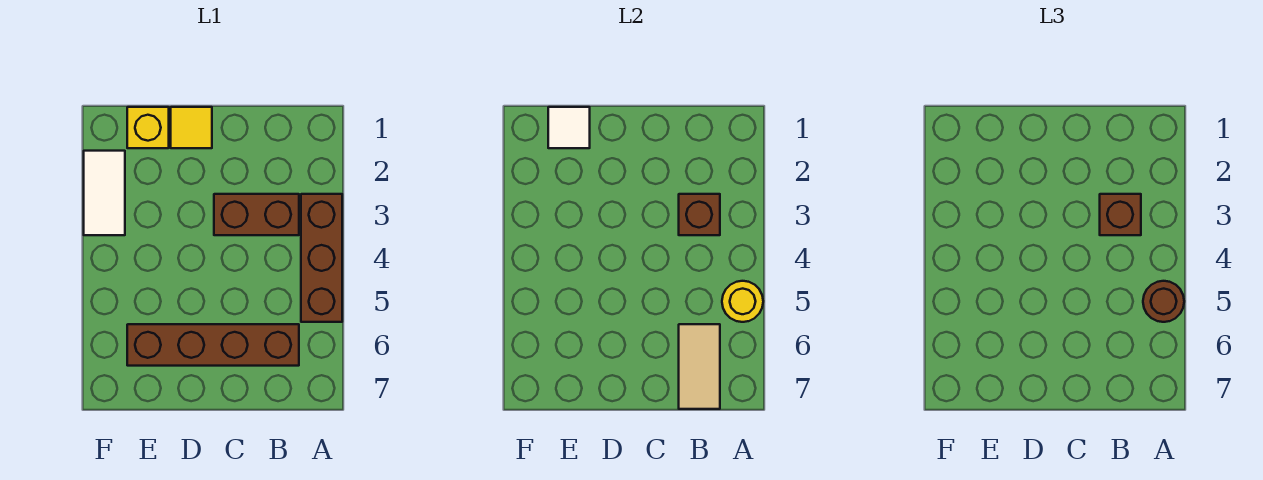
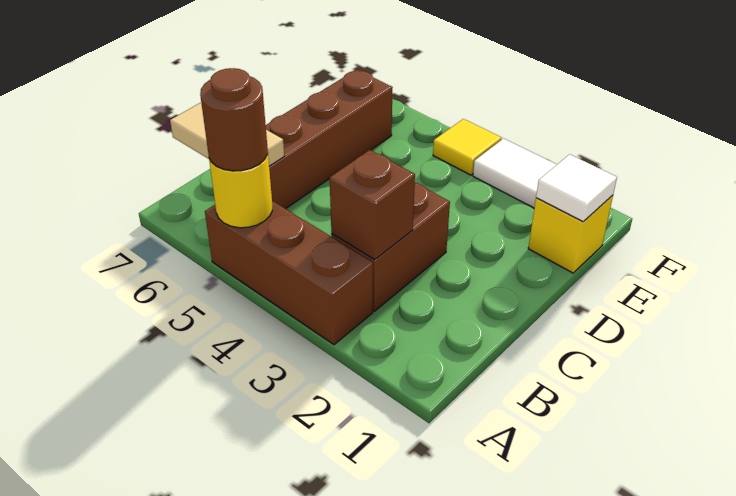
brown 1x1 brick [1100,194,1141,235] -> none
yellow 1x1 tile [171,107,212,148] -> yellow 1x1 tile moved to [433,119,501,175]

